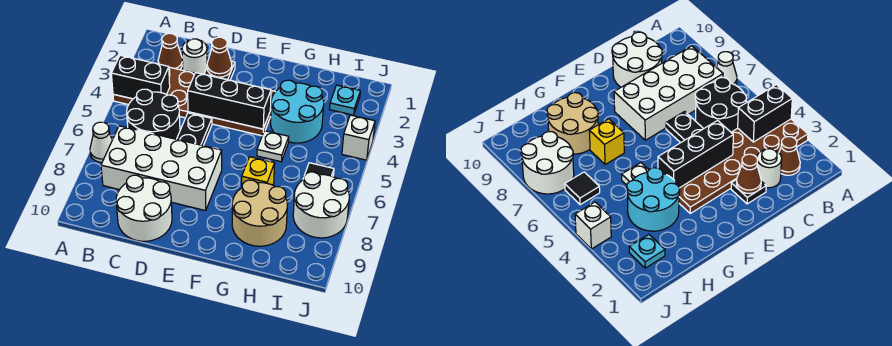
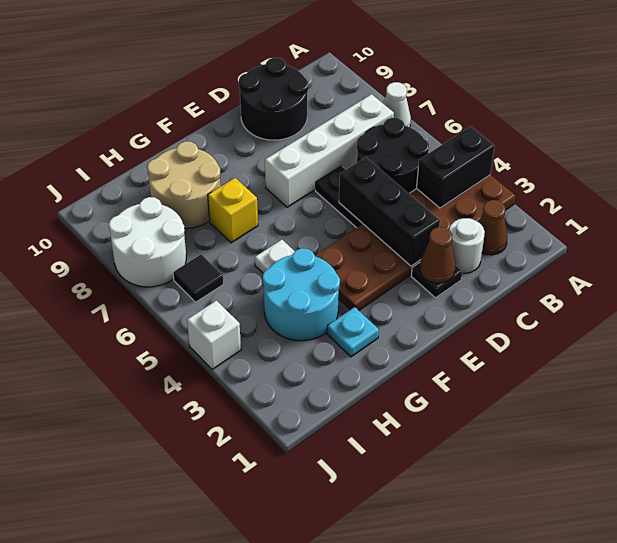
white 2x4 brick [101,126,222,211] -> white 1x4 brick [265,94,394,207]
white 2x2 round brick [116,175,172,241] -> black 2x2 round brick [239,58,308,140]
black 1x3 brick [188,73,271,129] -> black 1x3 brick turned to [339,157,440,266]
cyan 1x1 plate [330,85,360,115] -> cyan 1x1 plate moved to [327,307,379,357]

